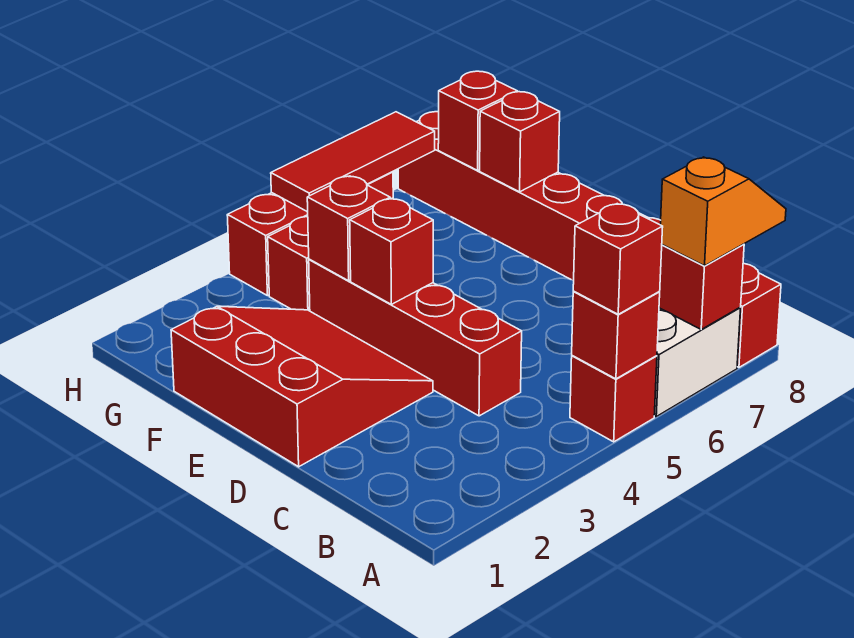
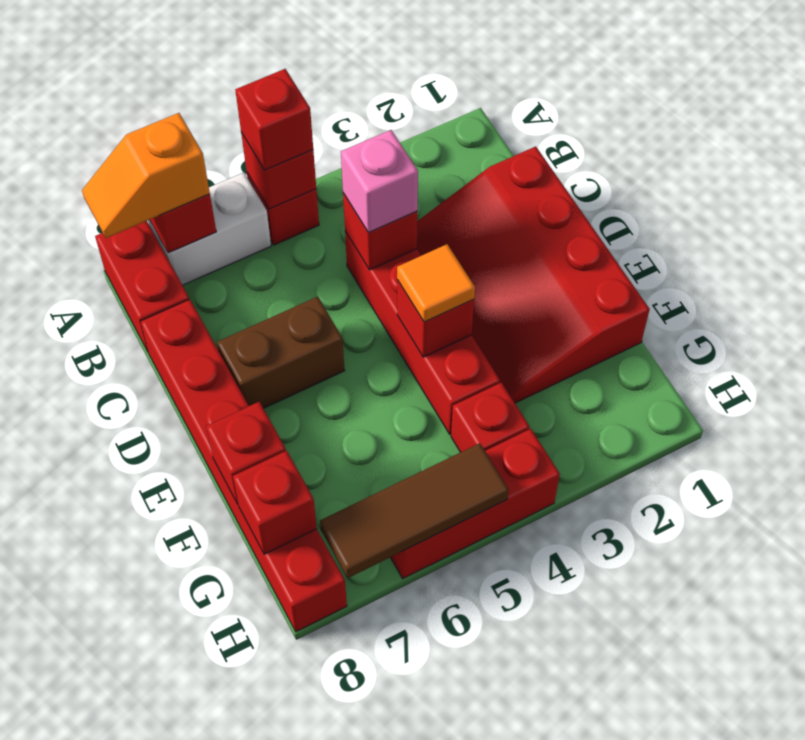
none -> pink 1x1 brick [341,130,418,233]
red 3x3 slope [171,306,433,467] -> red 3x4 slope [417,146,650,403]
none -> brown 1x2 brick [217,297,345,408]
none -> orange 1x1 tile [397,244,475,322]
red 1x1 brick [307,176,390,281] -> red 1x1 brick moved to [343,193,418,270]
red 1x3 tile [271,112,435,212] -> brown 1x3 tile [320,443,509,578]

